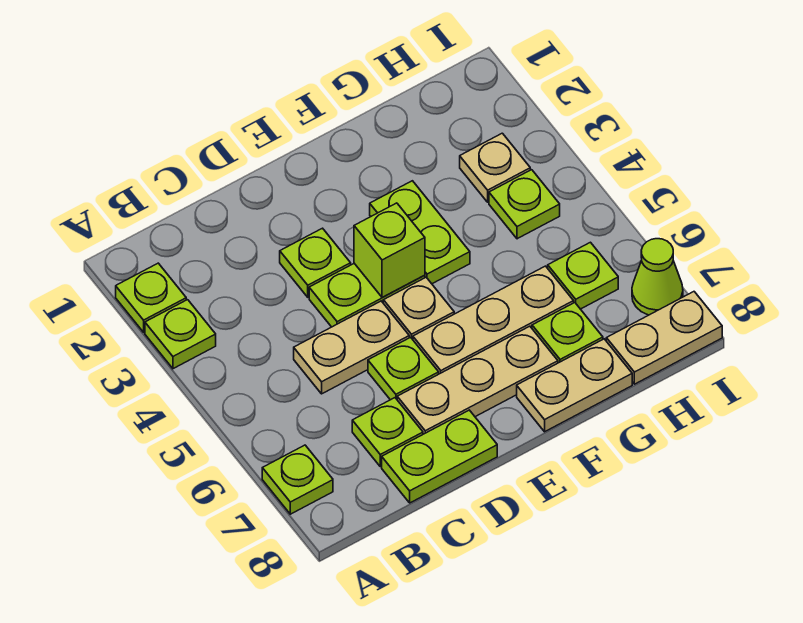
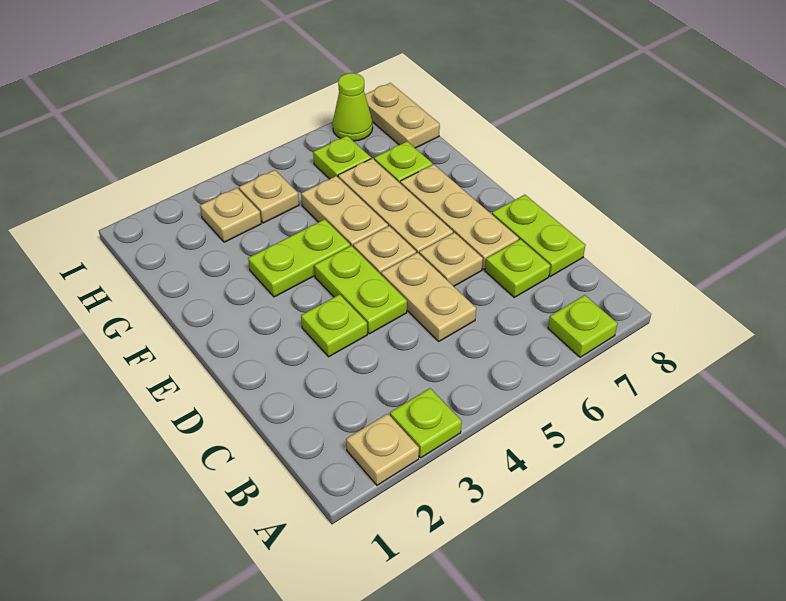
lime 1x1 plate [116,263,186,332] -> tan 1x1 plate [346,414,419,485]
lime 1x1 plate [368,337,439,400] -> tan 1x1 plate [419,233,483,286]
lime 1x1 brick [354,203,425,298] -> none
tan 1x2 plate [517,339,632,432] -> tan 1x2 plate moved to [301,176,388,247]
lime 1x1 plate [489,170,560,239] -> tan 1x1 plate [239,170,299,223]

